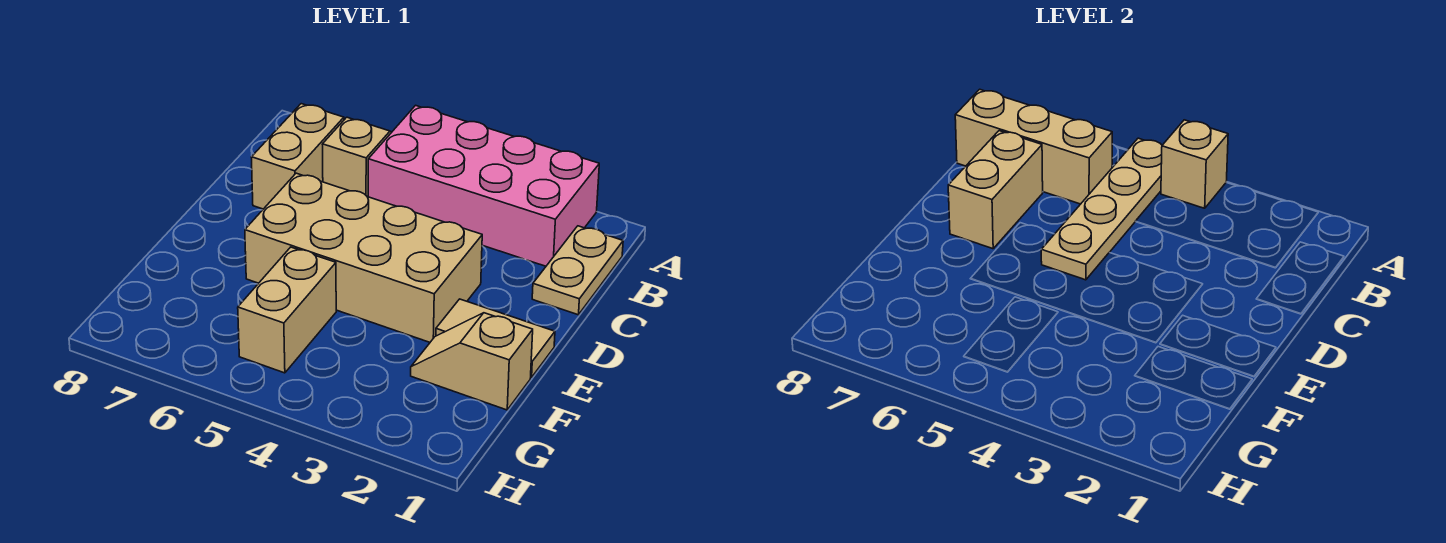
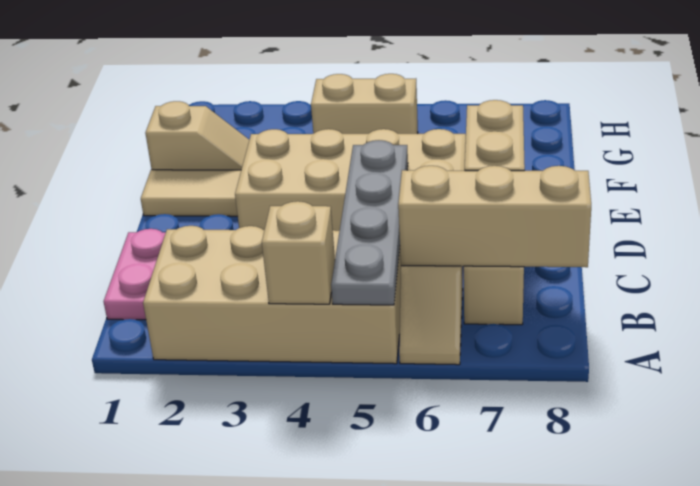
pink 2x4 brick [368,105,599,266] -> tan 2x4 brick [143,226,401,364]
tan 1x4 plate [1041,138,1162,280] -> grey 1x4 plate [331,140,408,305]
tan 1x2 plate [532,226,623,315] -> pink 1x2 plate [104,229,166,320]
tan 1x2 brick [238,247,336,373] -> tan 1x2 brick turned to [311,74,418,134]

